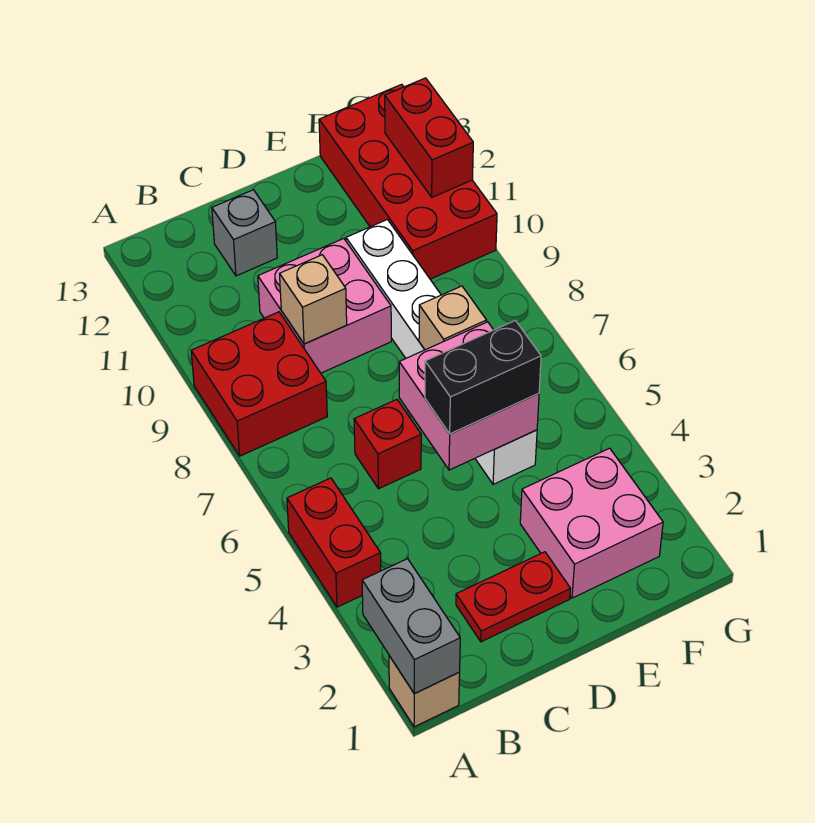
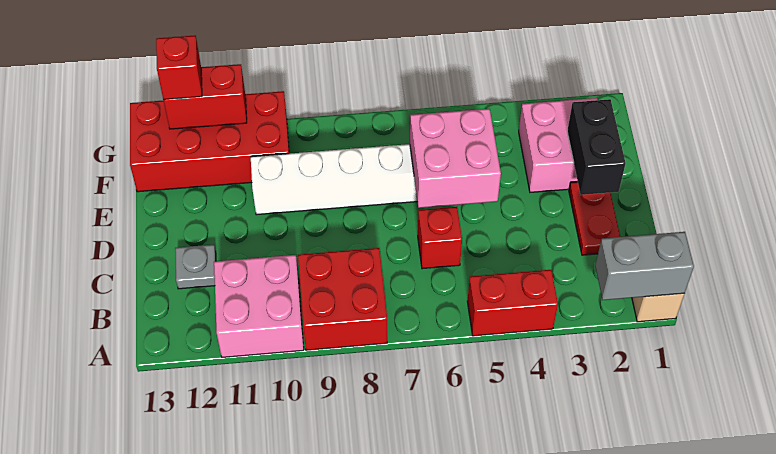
pink 2x2 brick [258,239,391,373] -> pink 2x2 brick moved to [214,255,304,357]
tan 1x1 brick [280,255,347,344] -> none
grey 1x1 brick [212,190,277,276] -> grey 1x1 plate [175,245,216,289]
black 1x2 brick [425,320,541,434] -> black 1x2 brick moved to [567,99,626,195]
tan 1x1 brick [419,286,487,350] -> none
none -> red 1x1 brick [156,36,202,100]

